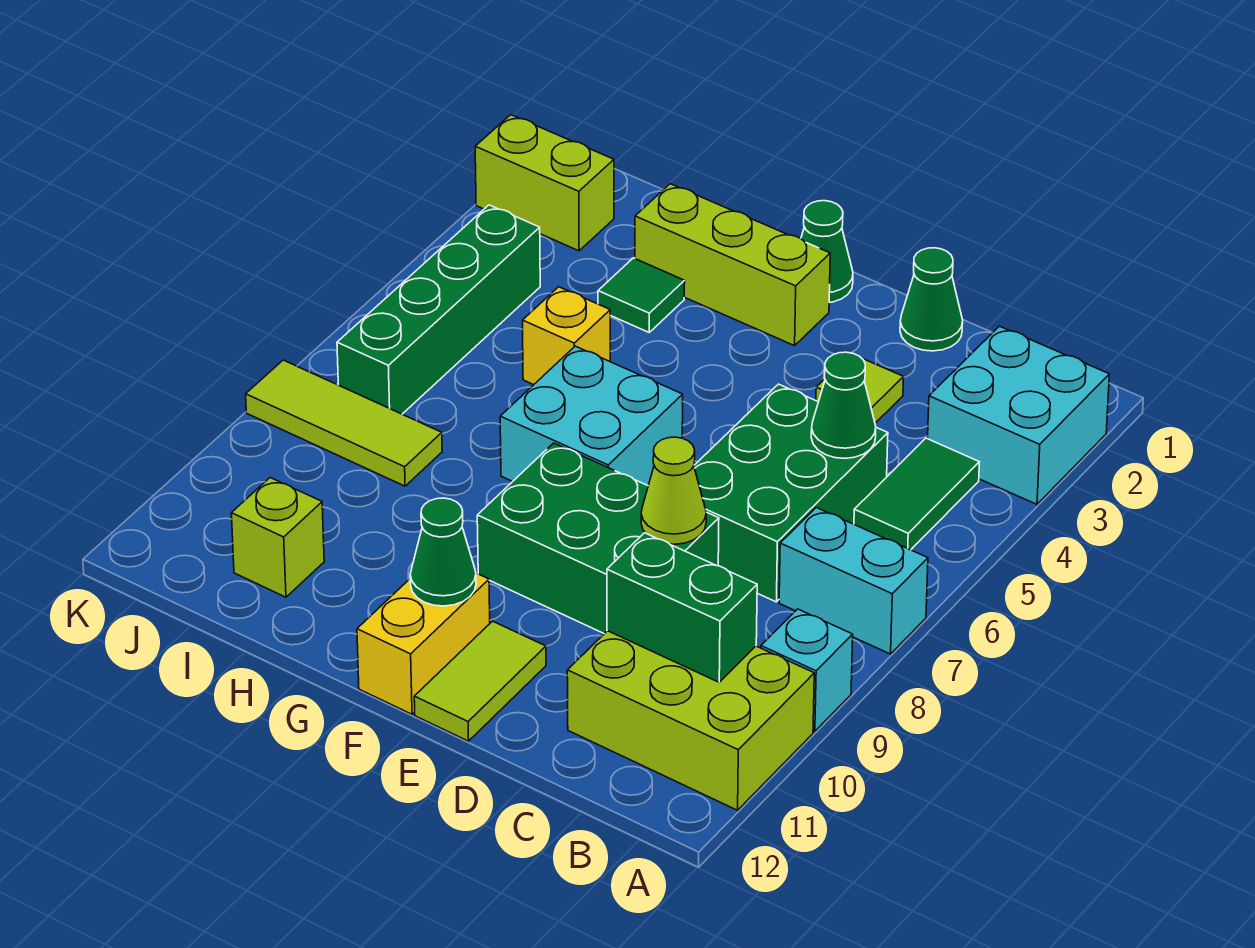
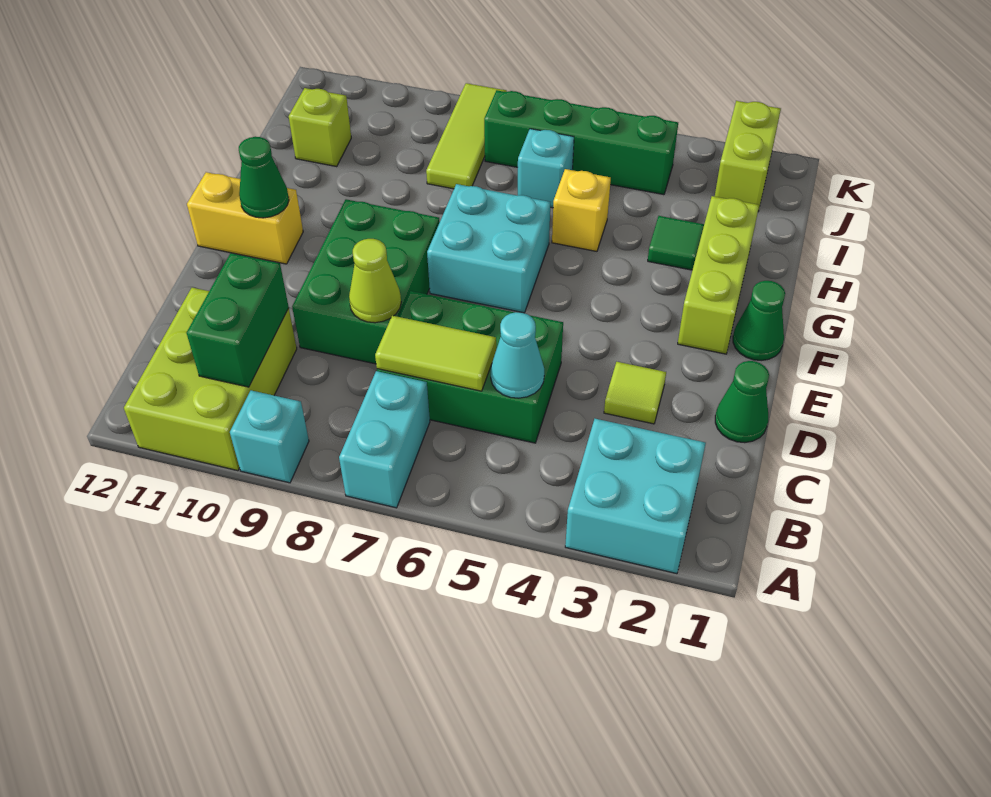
green 1x2 tile [854,438,979,550] -> none
green 1x1 cone [811,352,876,458] -> cyan 1x1 cone [491,312,544,398]
lime 1x2 tile [414,621,546,741] -> lime 1x2 tile moved to [375,316,496,391]
none -> cyan 1x1 brick [518,129,574,208]

